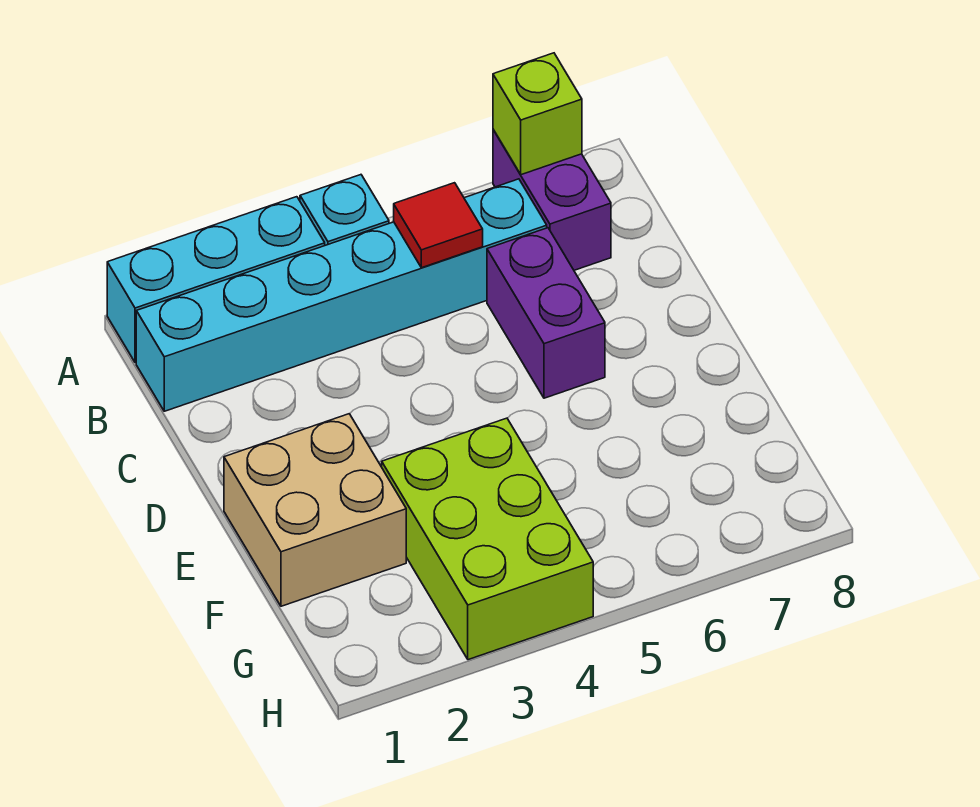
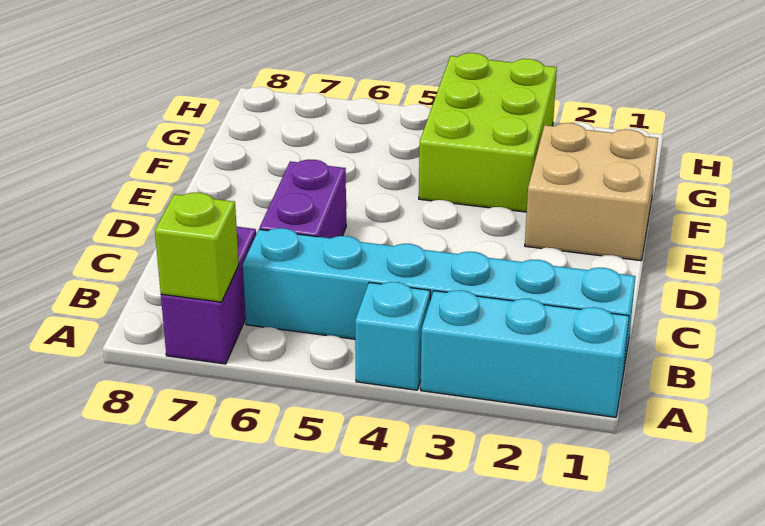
red 1x1 tile [394,183,483,268] -> none

